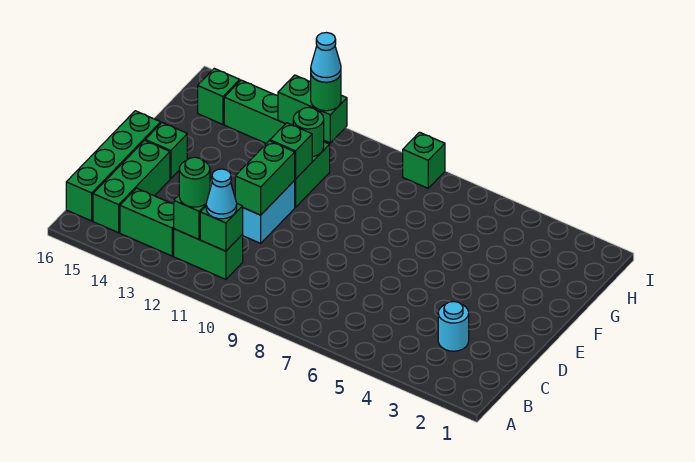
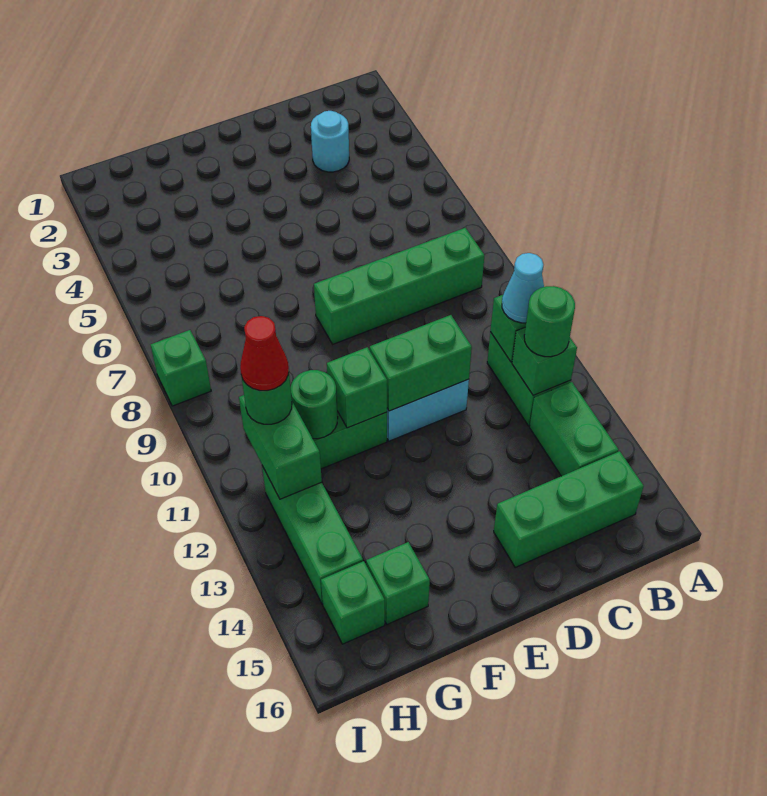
green 1x4 brick [66,111,161,221] -> green 1x4 brick moved to [314,228,485,344]
green 1x1 brick [145,123,187,179] -> green 1x1 brick moved to [366,542,430,624]
cyan 1x1 cone [311,33,341,82] -> red 1x1 cone [240,316,289,391]

